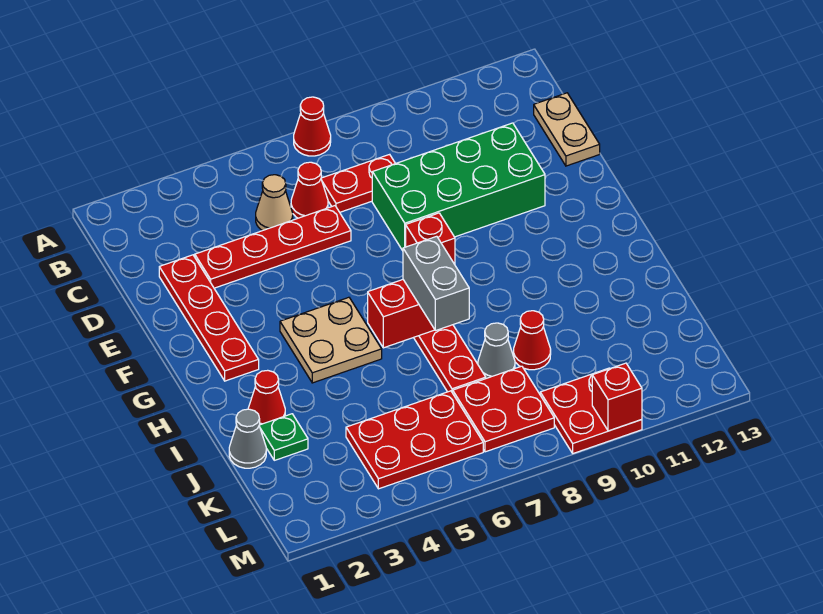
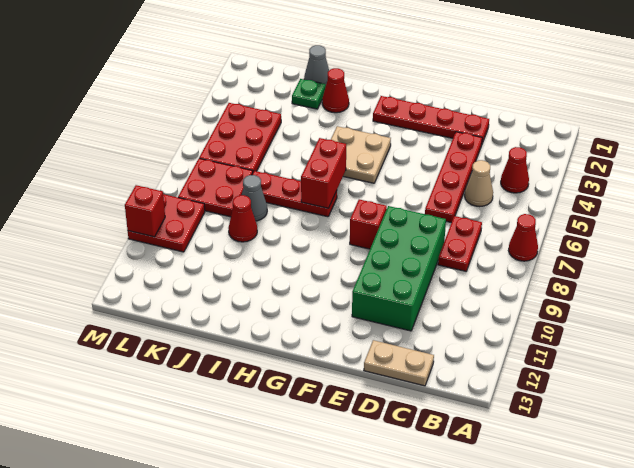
red 1x1 cone [291,162,328,218] -> red 1x1 cone moved to [501,147,529,193]
grey 1x2 brick [403,236,469,331] -> none

